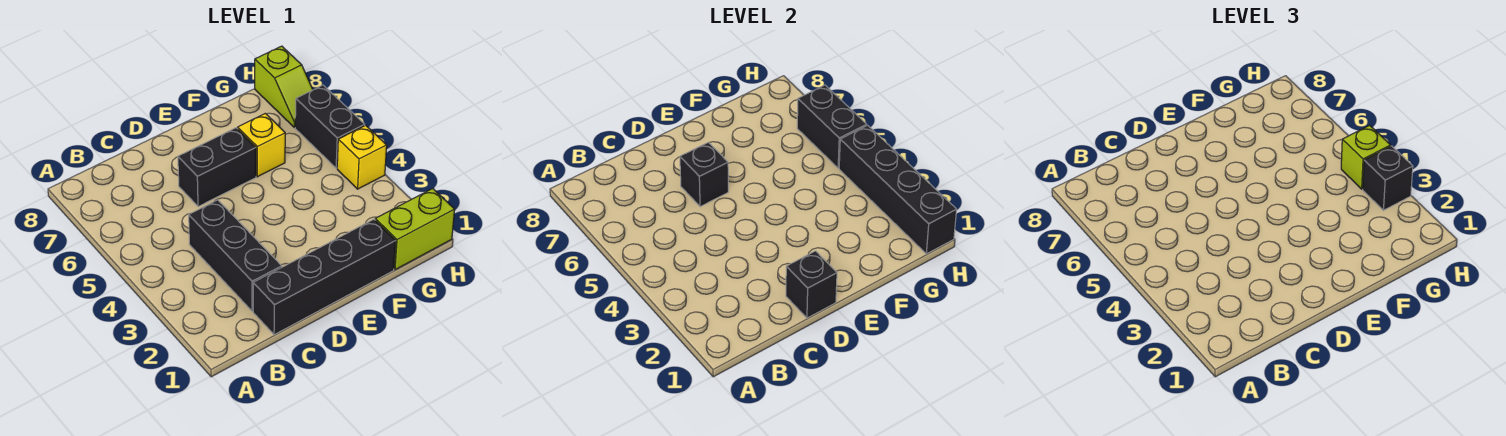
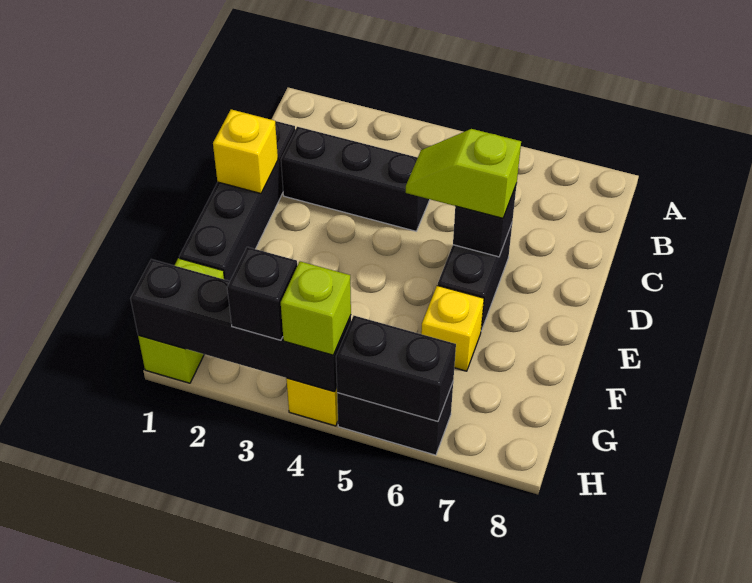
black 1x1 brick [786,251,837,318] -> yellow 1x1 brick [213,109,278,193]
lime 1x2 slope [255,46,313,127] -> lime 1x2 slope moved to [406,129,521,218]

